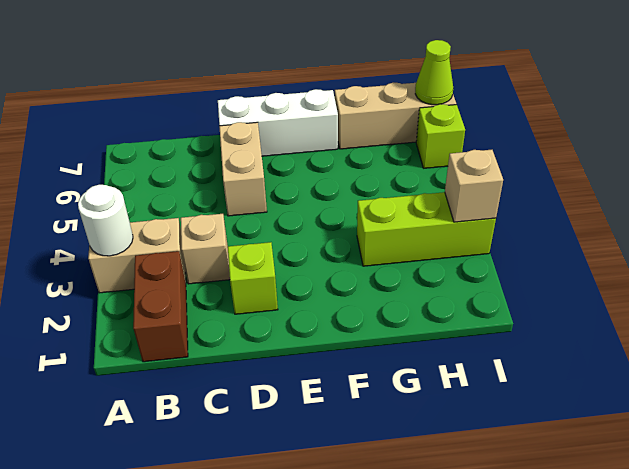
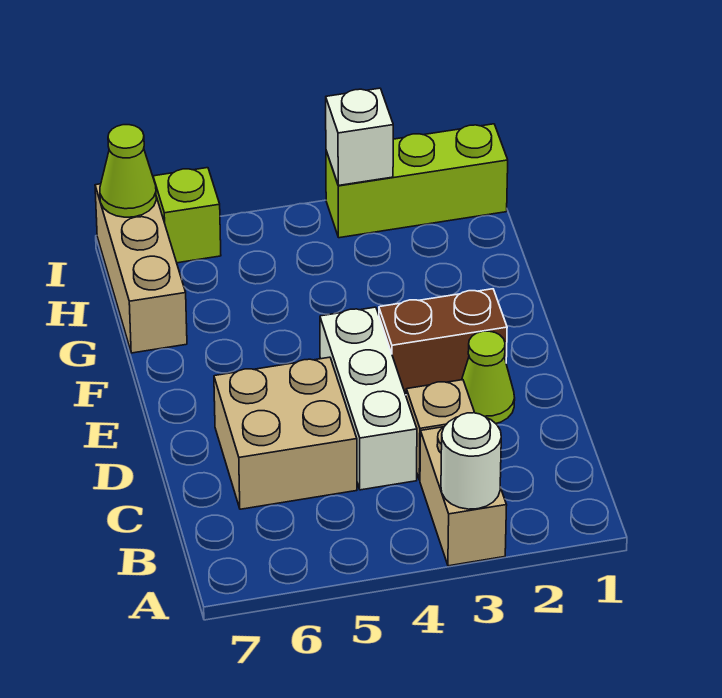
brown 1x2 brick [133,251,188,362] -> brown 1x2 brick moved to [379,289,507,395]
lime 1x1 brick [228,242,278,314] -> lime 1x1 cone [462,331,515,423]
tan 1x2 brick [219,122,267,216] -> tan 2x2 brick [214,357,357,509]
white 1x3 brick [218,89,338,156] -> white 1x3 brick moved to [320,307,417,490]
lime 1x3 brick [357,192,496,266] -> lime 1x3 brick turned to [326,124,508,238]
tan 1x1 brick [445,150,503,222] -> white 1x1 brick [326,88,393,186]

